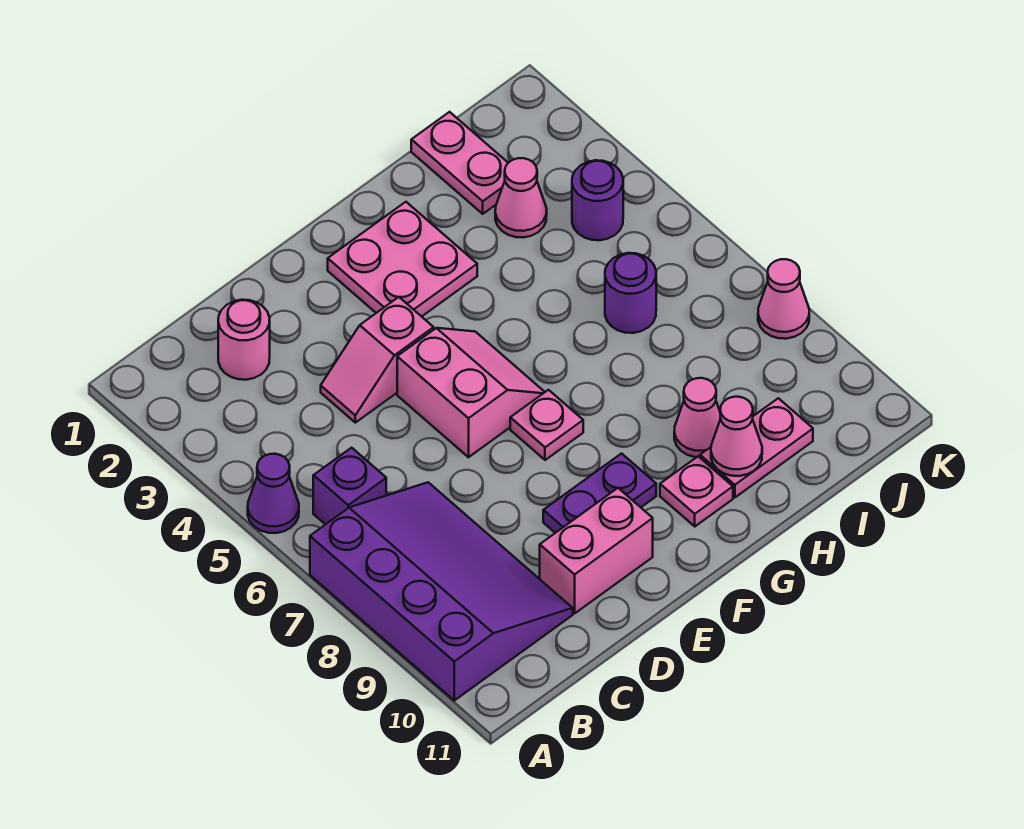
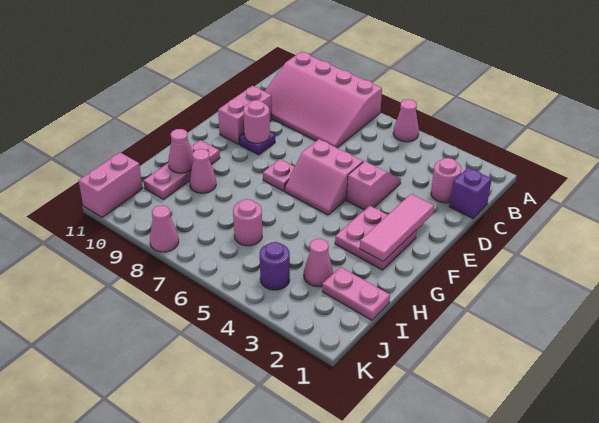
purple 1x1 cone [248,454,299,533] -> pink 1x1 cone [393,99,419,142]
purple 3x4 slope [310,482,573,700] -> pink 3x4 slope [265,52,382,148]
purple 1x1 brick [313,448,386,525] -> purple 1x1 brick moved to [450,168,492,218]
none -> pink 1x3 tile [360,194,434,262]
purple 1x2 plate [543,454,656,533] -> purple 1x1 plate [239,132,275,155]
none -> pink 1x1 round brick [243,100,270,143]
purple 1x1 round brick [605,253,656,333] -> pink 1x1 round brick [233,199,262,246]
none -> pink 1x2 brick [79,153,142,217]

